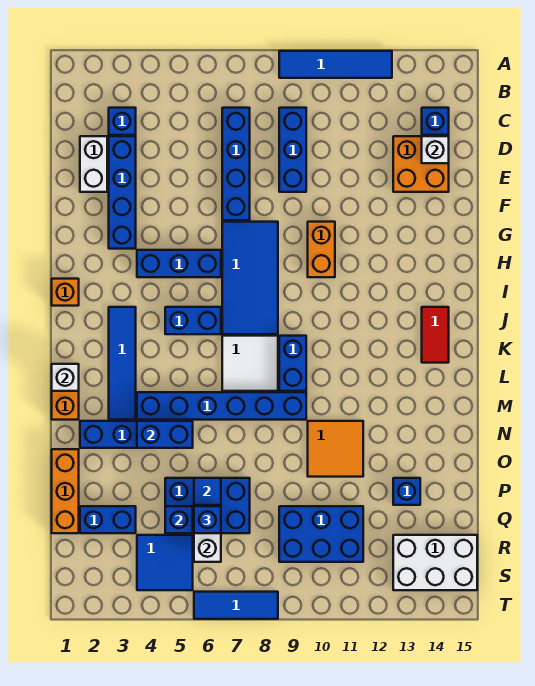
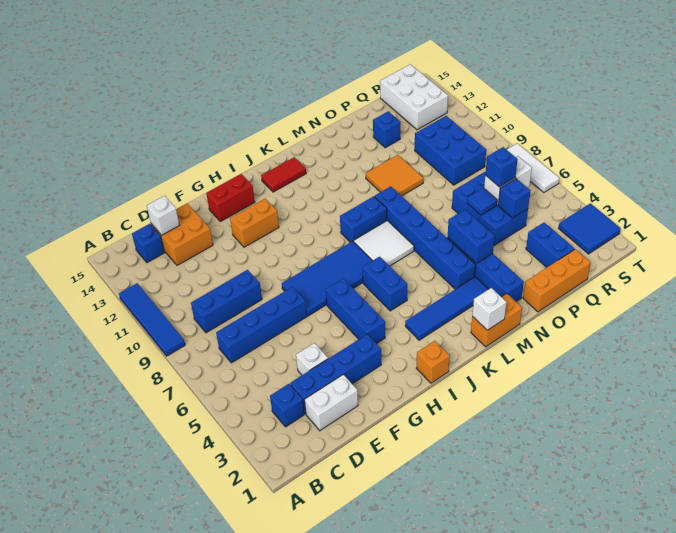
none -> white 1x1 brick [296,343,328,375]
orange 1x2 brick [308,222,335,277] -> orange 1x2 brick moved to [230,199,279,247]
none -> red 1x2 brick [206,174,255,222]
blue 2x2 tile [137,535,193,590] -> blue 2x2 tile moved to [558,203,621,254]
blue 1x3 tile [194,592,278,619] -> white 1x3 tile [507,143,560,193]

